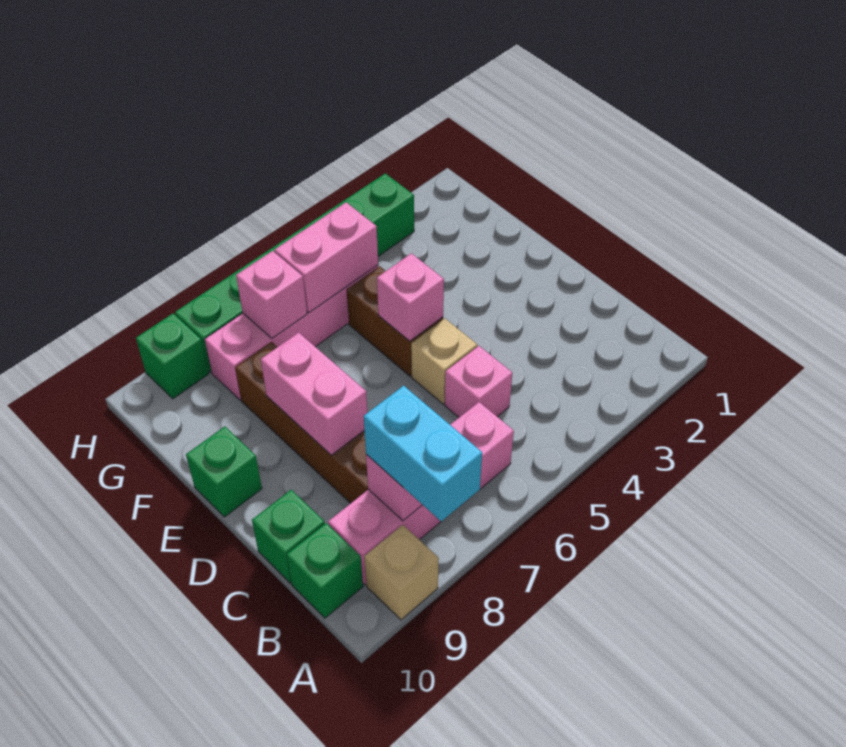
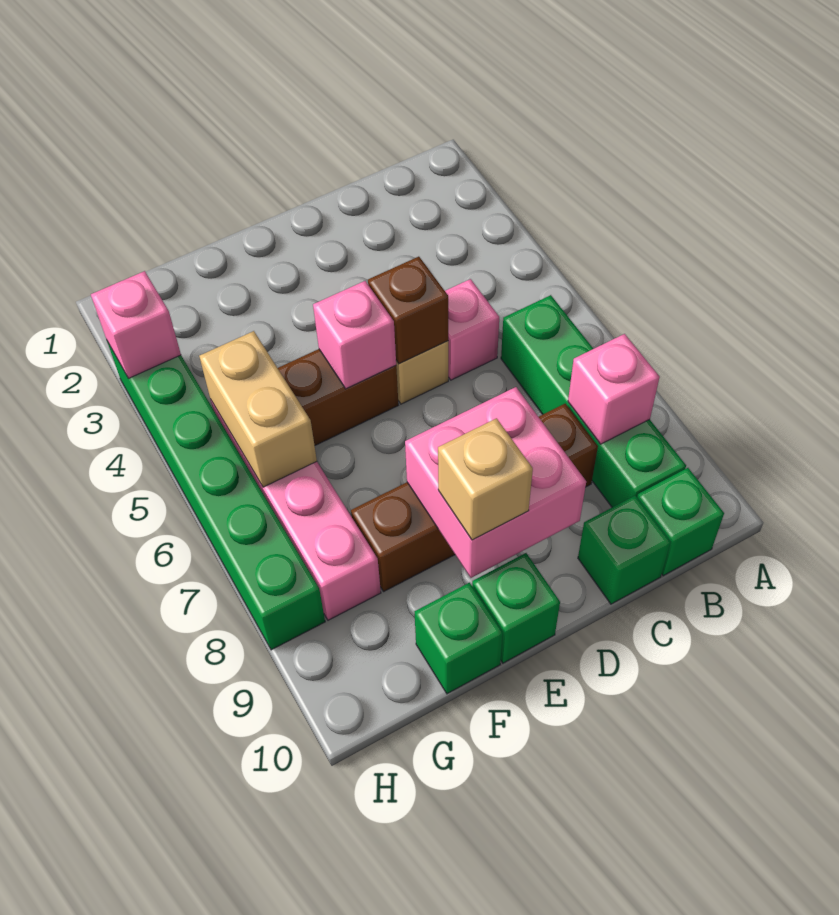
cyan 1x2 brick [364,386,482,521] -> none
tan 1x1 brick [364,525,439,620] -> tan 1x1 brick moved to [438,418,533,540]
pink 1x4 brick [328,402,514,585] -> green 1x4 brick [501,295,686,507]
none -> brown 1x1 brick [368,257,448,364]
pink 1x2 brick [261,332,367,455] -> pink 2x2 brick [405,387,586,578]
pink 1x2 brick [275,202,378,312] -> tan 1x2 brick [199,331,317,487]
pink 1x1 brick [236,251,307,338] -> pink 1x1 brick moved to [91,271,181,378]
green 1x1 brick [136,314,209,399] -> green 1x1 brick moved to [415,583,503,694]

